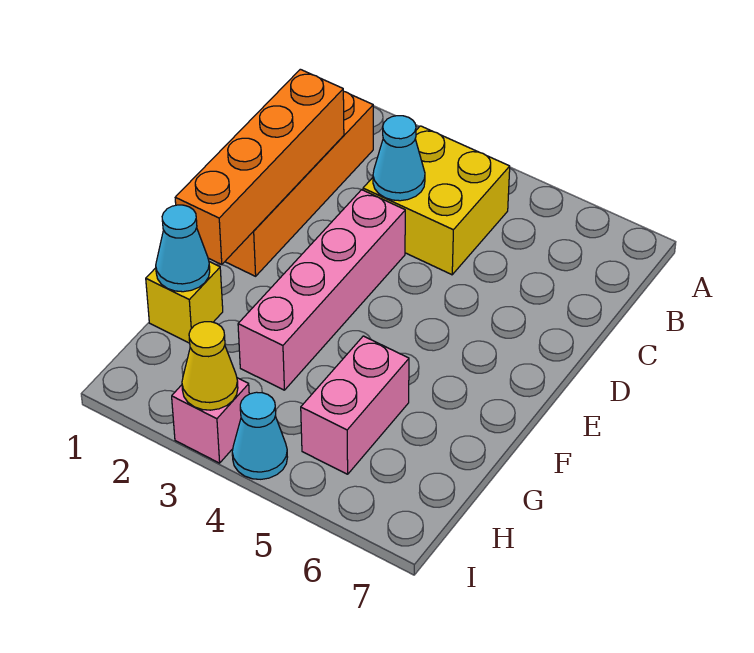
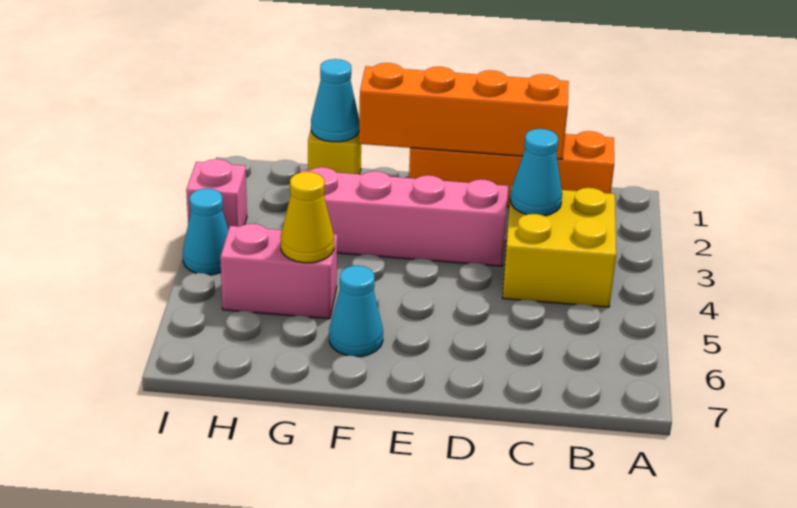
none -> cyan 1x1 cone [329,266,383,356]
yellow 1x1 cone [182,322,238,410] -> yellow 1x1 cone moved to [281,172,334,263]

